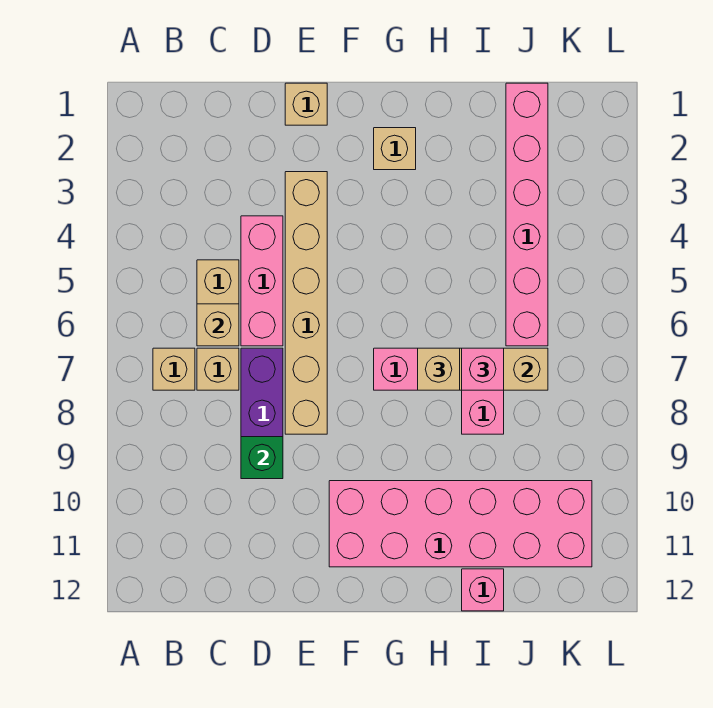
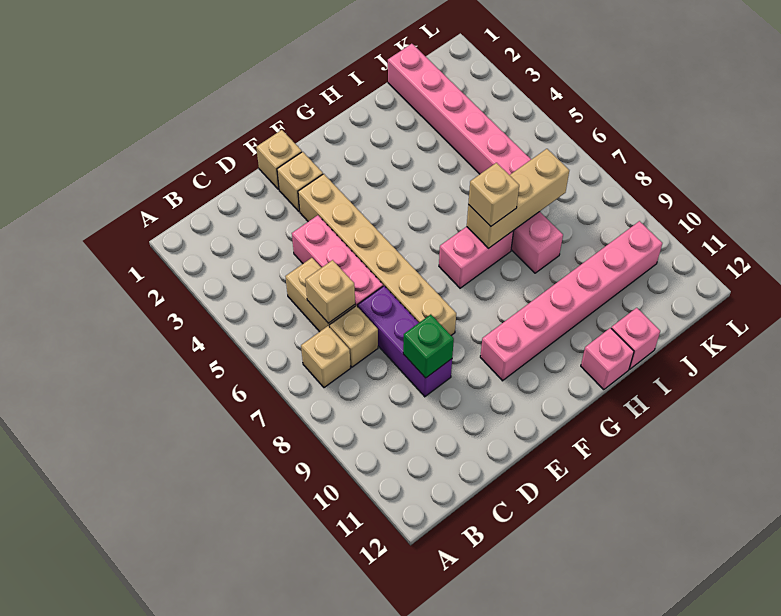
pink 2x6 brick [329,481,592,567] -> pink 1x6 brick [480,221,662,381]
tan 1x1 brick [374,128,416,170] -> tan 1x1 brick moved to [277,152,323,211]
pink 1x1 brick [462,348,504,390] -> pink 1x1 brick moved to [581,328,634,390]

